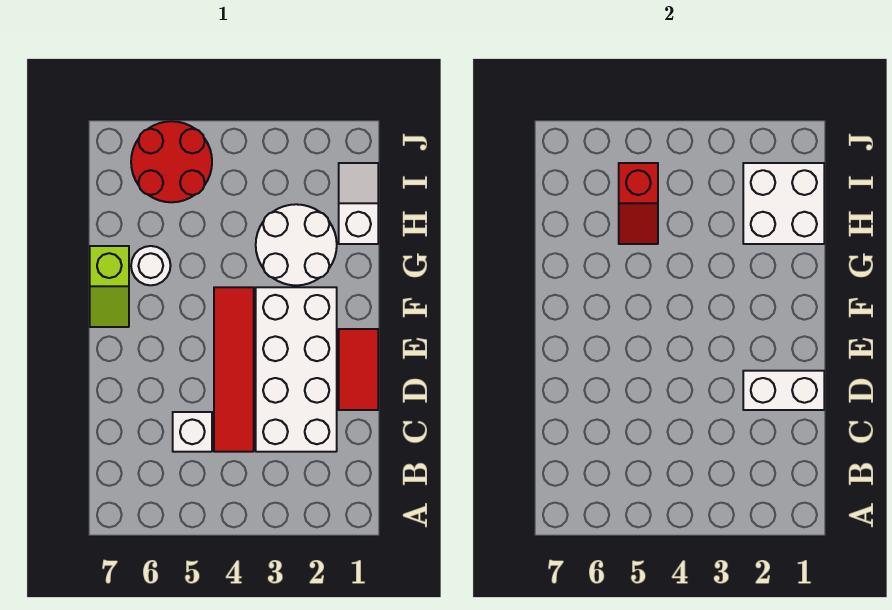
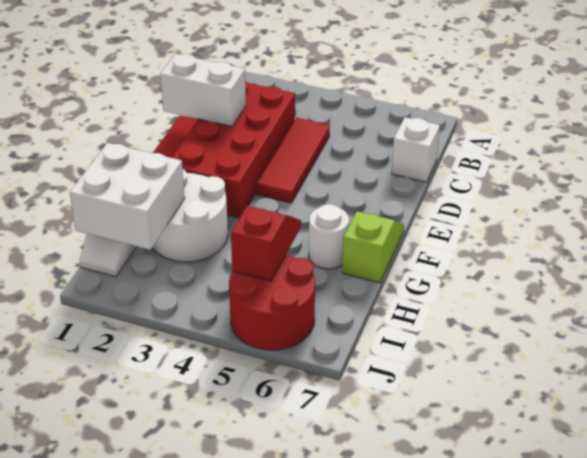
white 2x4 brick [256,287,337,452] -> red 2x4 brick [172,81,295,218]
red 1x4 tile [214,287,254,452] -> red 1x3 tile [256,118,330,203]
white 1x1 brick [173,412,212,452] -> white 1x1 brick moved to [392,117,440,182]

